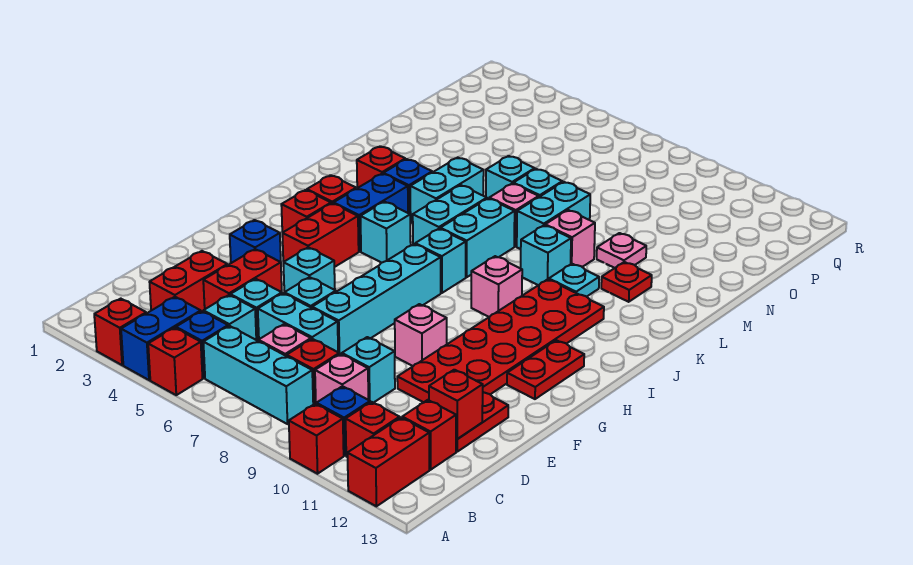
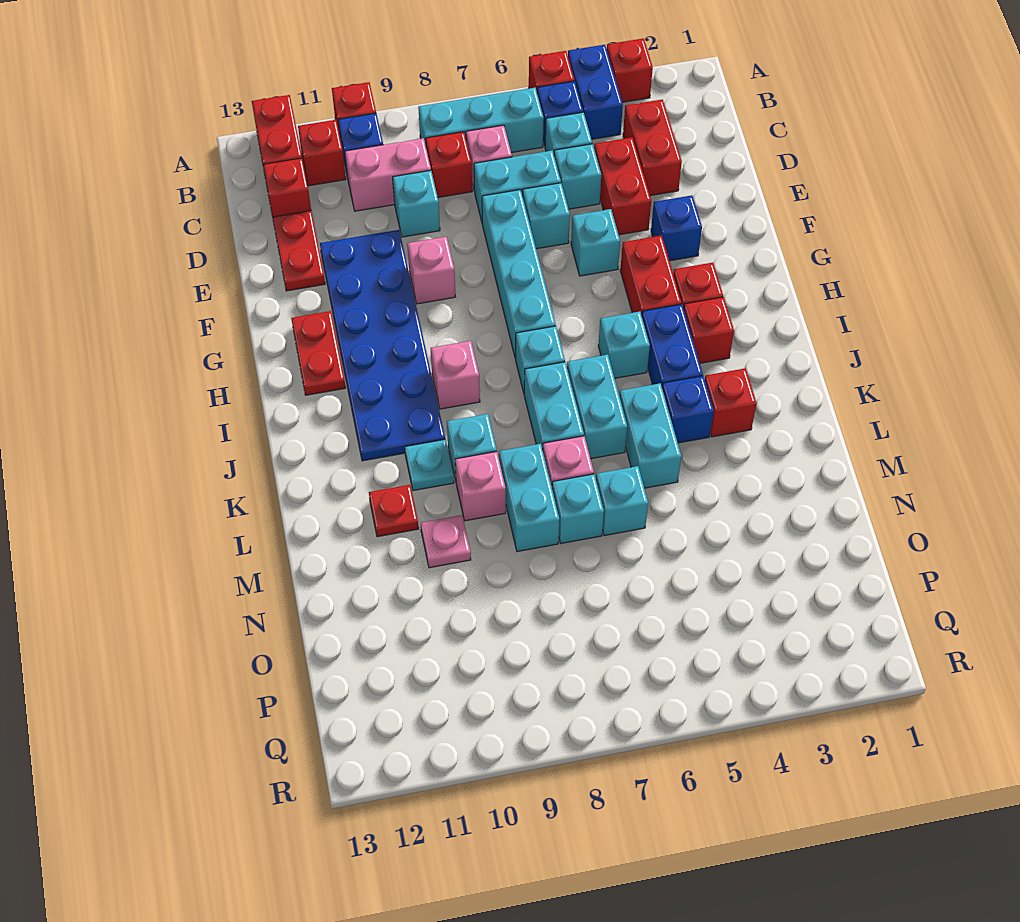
pink 1x1 brick [315,354,368,403] -> pink 1x2 brick [345,138,431,211]
red 1x1 brick [429,370,483,439] -> none
red 2x6 plate [397,279,604,403] -> blue 2x6 plate [320,230,445,461]

